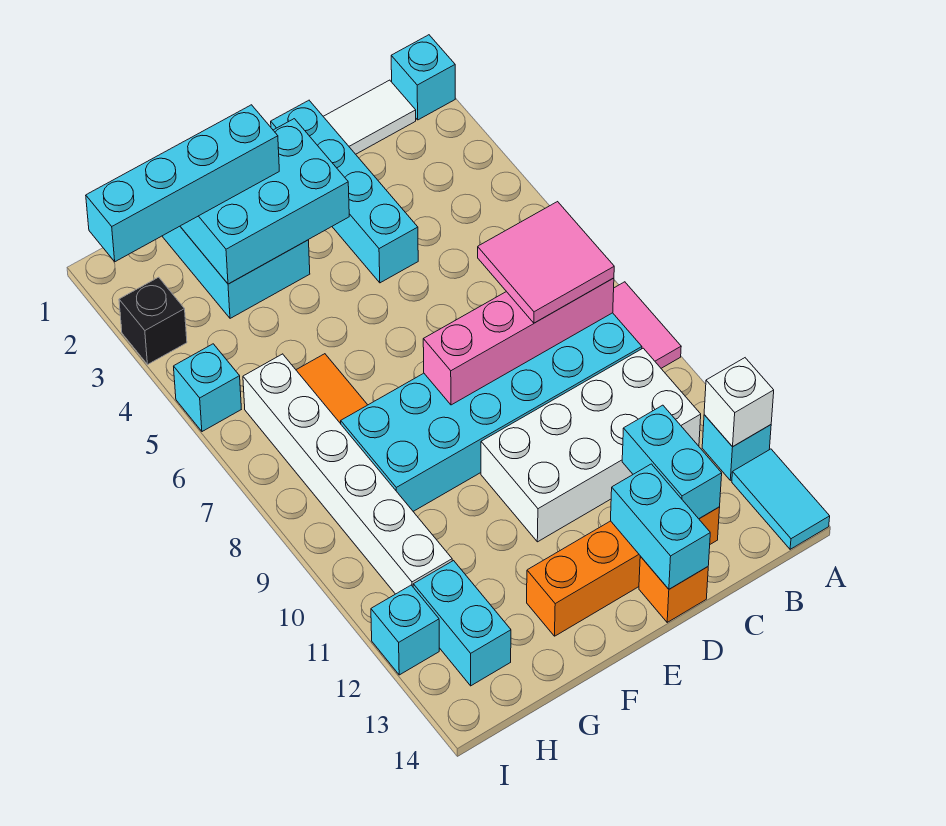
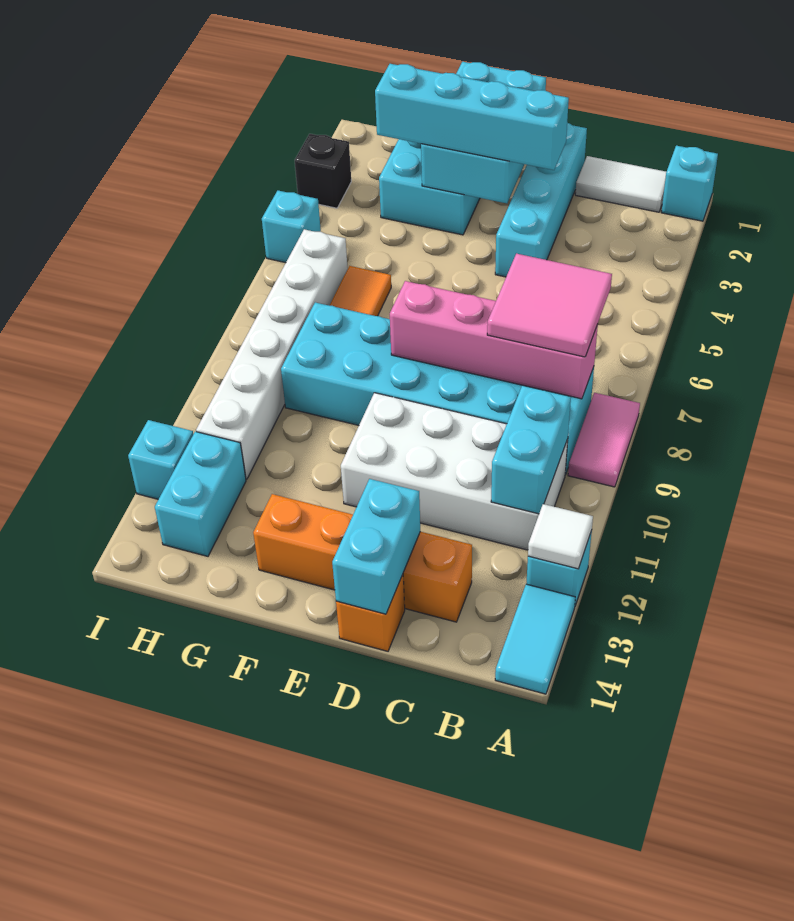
white 1x1 brick [704,358,774,447] -> white 1x1 tile [528,504,593,569]
cyan 1x2 brick [622,405,722,519] -> cyan 1x2 brick moved to [491,386,571,514]
cyan 2x3 brick [180,119,349,284] -> cyan 2x3 brick turned to [421,62,546,203]
cyan 1x4 brick [86,105,279,262] -> cyan 1x4 brick moved to [375,64,569,170]

